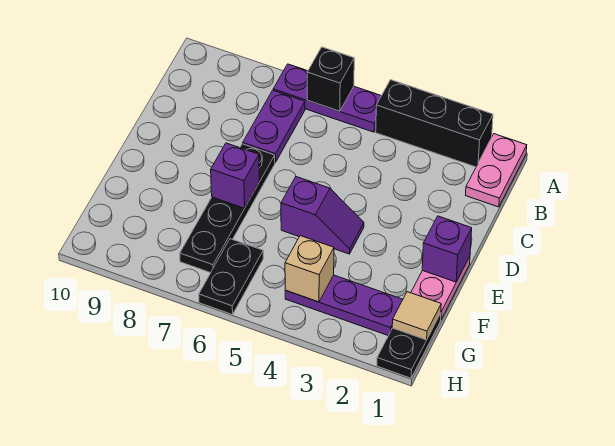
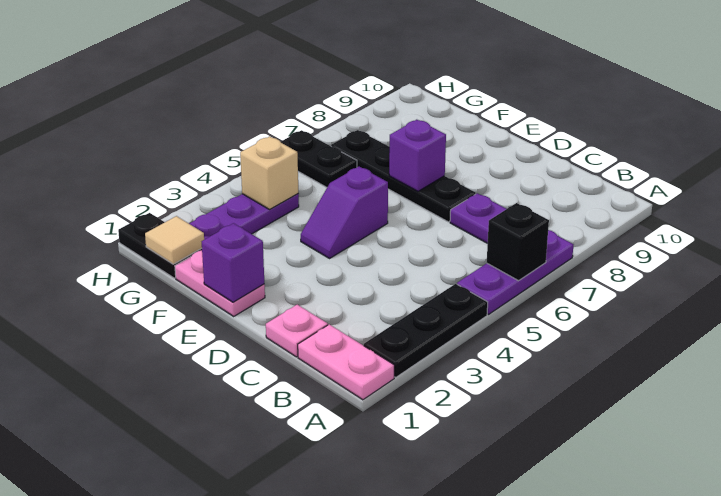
black 1x3 brick [376,80,493,167] -> black 1x3 plate [364,284,488,377]
none -> pink 1x1 plate [266,305,328,357]

